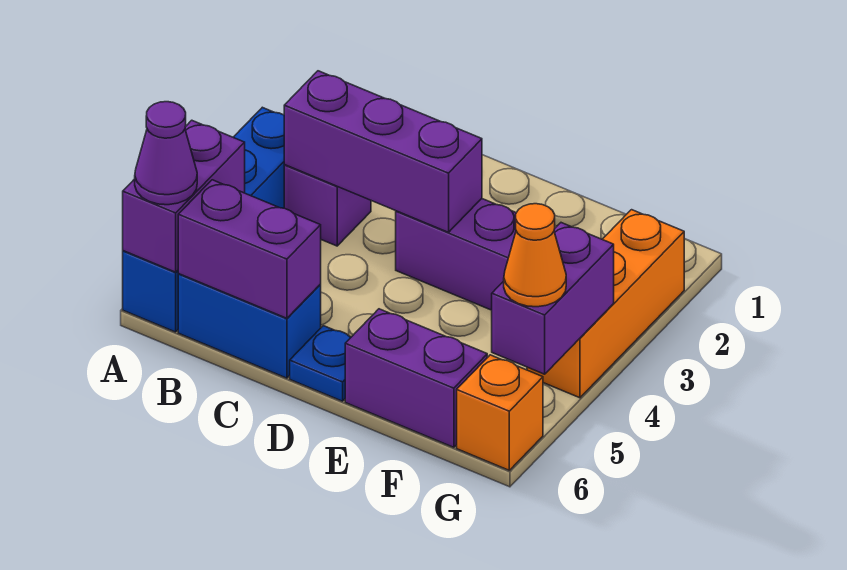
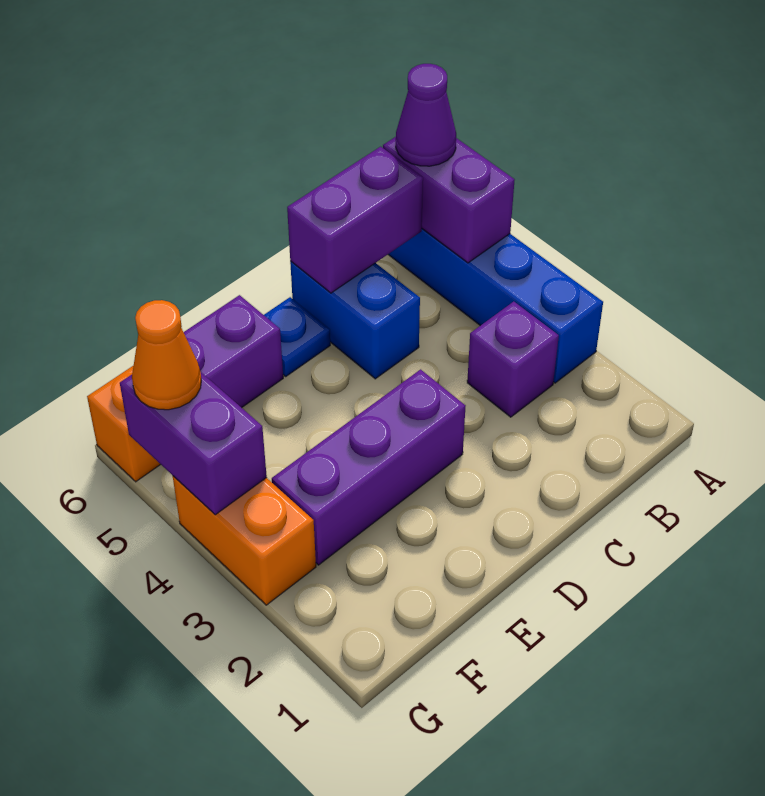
purple 1x3 brick [284,71,482,232] -> none
blue 1x2 brick [178,274,321,378] -> blue 1x2 brick turned to [290,261,420,379]
orange 1x3 brick [527,210,684,398] -> orange 1x2 brick [173,476,316,605]

